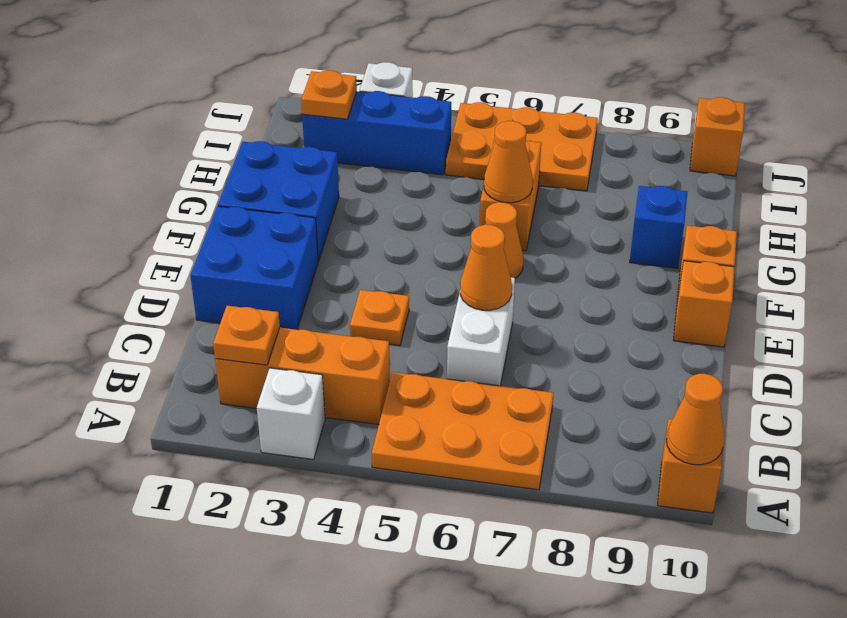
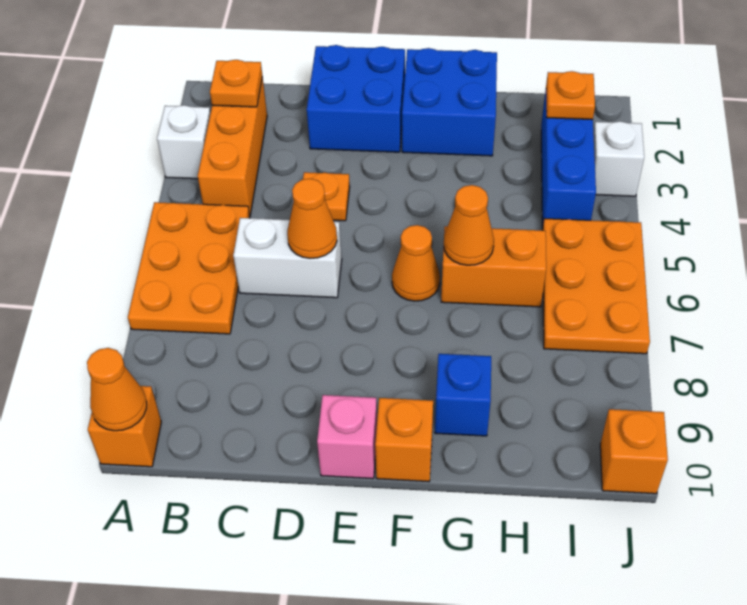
orange 1x1 brick [673,261,735,347] -> pink 1x1 brick [317,395,377,479]

